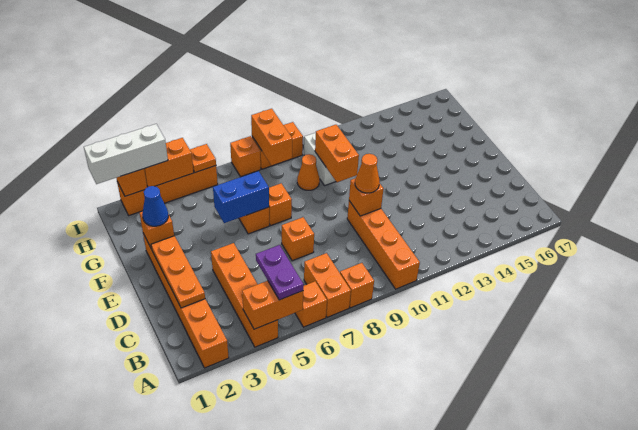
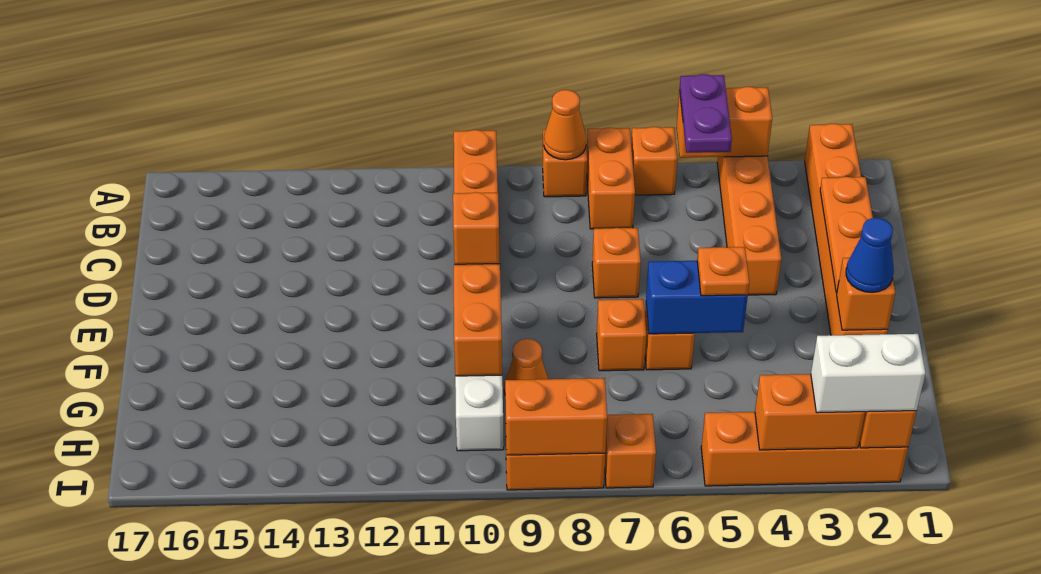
orange 1x1 cone [355,154,379,193] -> orange 1x1 cone moved to [544,90,587,160]
orange 1x2 brick [251,109,292,166] -> orange 1x2 brick turned to [505,378,607,455]
white 1x3 brick [84,124,168,184] -> white 1x2 brick [811,334,925,413]
orange 1x1 plate [190,144,216,172] -> orange 1x1 plate moved to [697,247,749,296]

